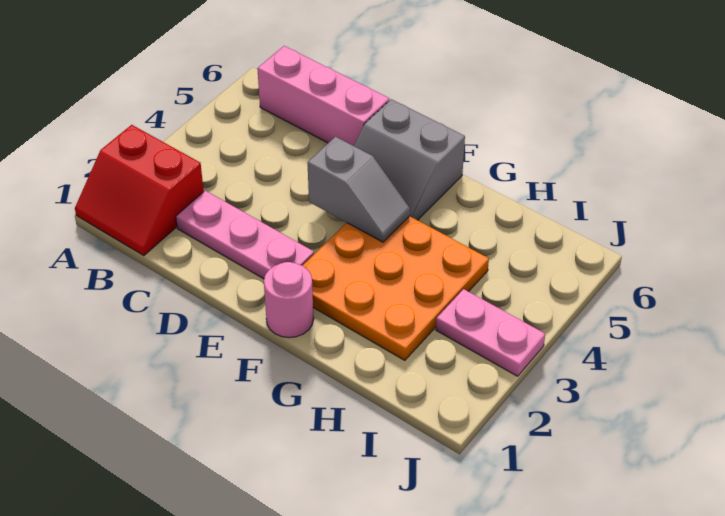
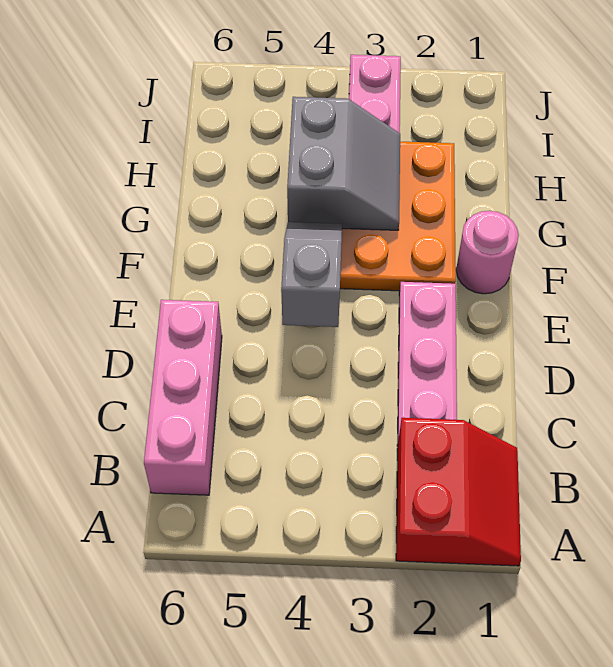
grey 2x2 slope [354,99,465,220] -> grey 2x2 slope moved to [287,97,400,230]

